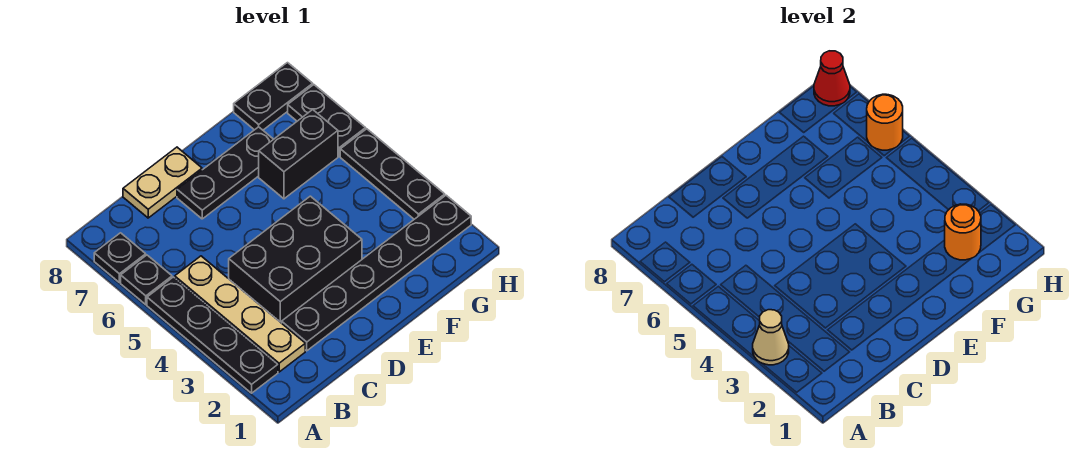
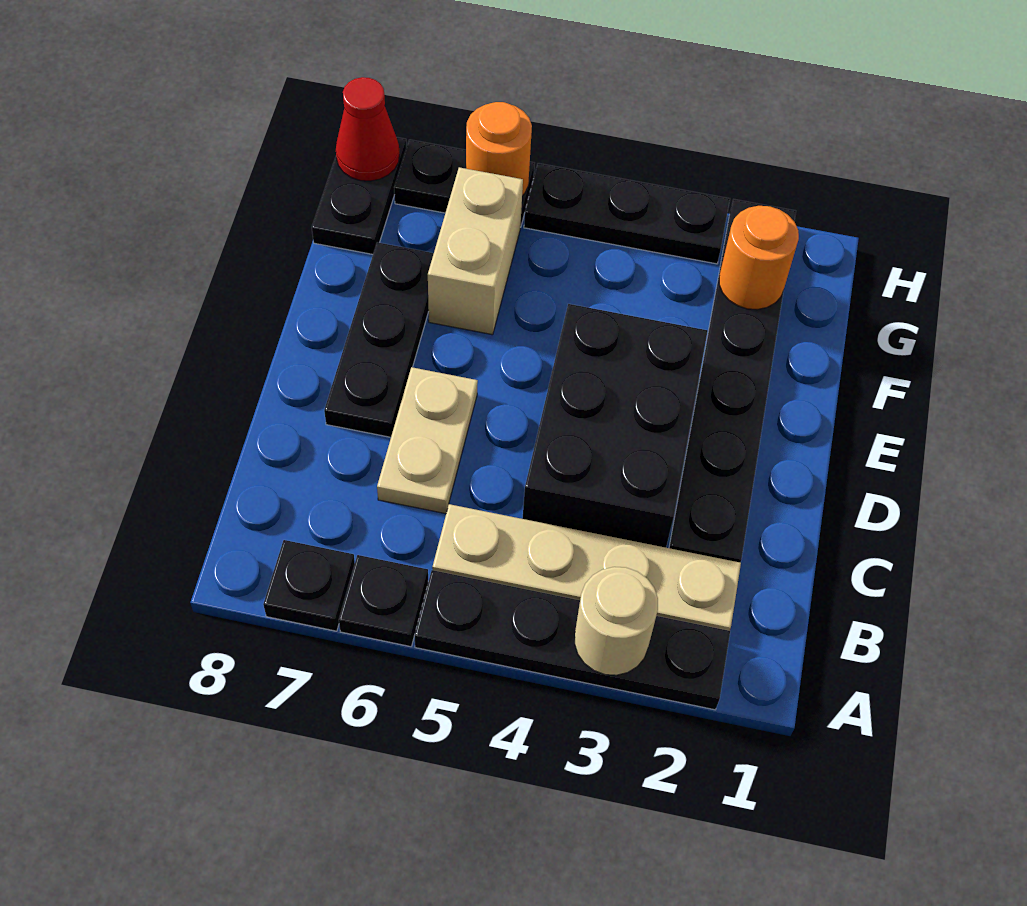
tan 1x1 cone [753,310,789,365] -> tan 1x1 round brick [575,567,658,675]
tan 1x2 plate [123,147,202,218] -> tan 1x2 plate moved to [377,367,478,514]
black 1x2 brick [259,110,338,199] -> tan 1x2 brick [428,167,523,335]

